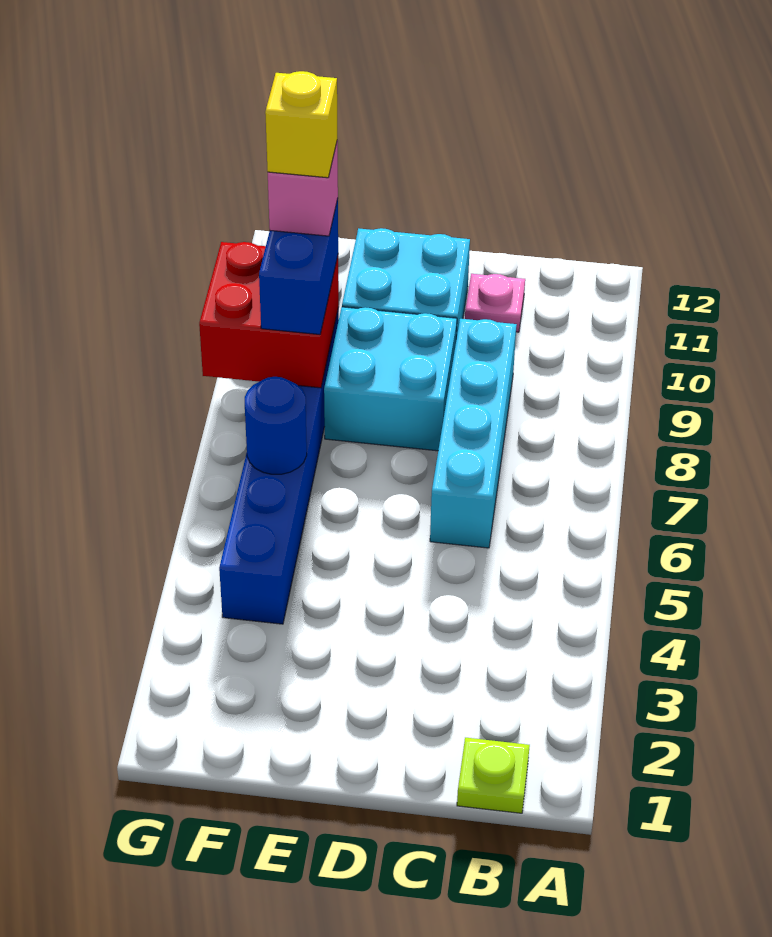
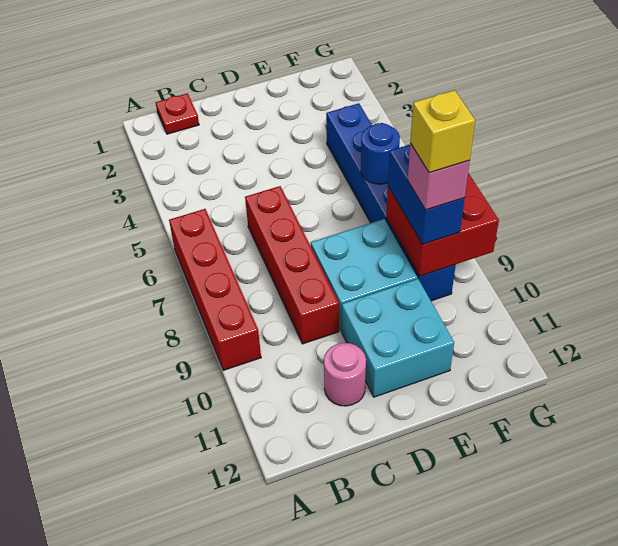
none -> red 1x4 brick [169,209,261,370]
lime 1x1 plate [457,738,530,813] -> red 1x1 plate [156,93,199,134]
cyan 1x4 brick [430,319,517,548] -> red 1x4 brick [245,186,339,344]
pink 1x1 plate [465,274,525,332] -> pink 1x1 round brick [324,343,366,406]

